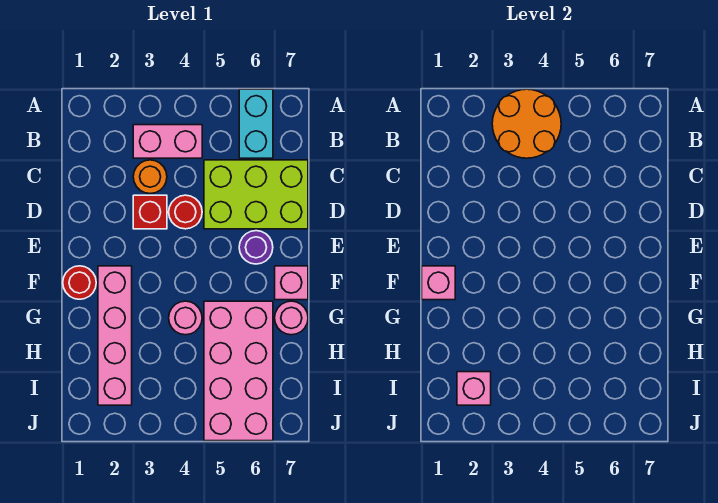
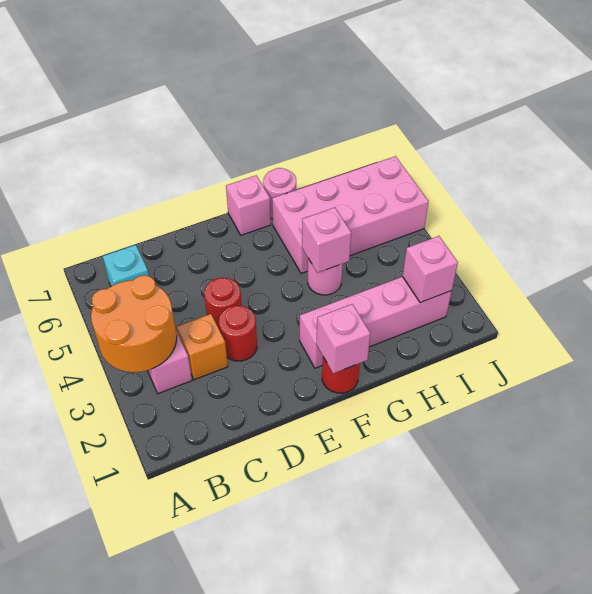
cyan 1x2 brick [239,89,273,158] -> cyan 1x1 brick [102,245,149,286]
orange 1x1 round brick [133,160,167,194] -> orange 1x1 brick [177,314,228,380]
lime 2x3 brick [204,160,308,229] -> none
red 1x1 brick [133,195,167,229] -> red 1x1 round brick [219,306,257,361]
purple 1x1 round brick [239,231,273,264] -> none
none -> pink 1x1 brick [302,208,351,273]

